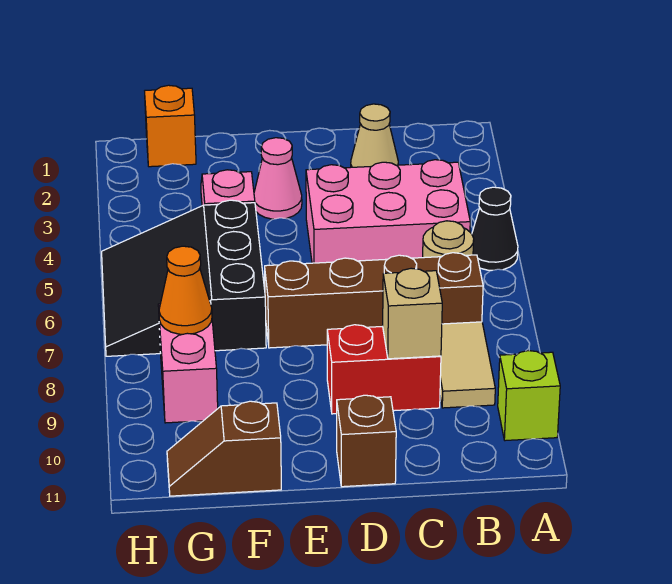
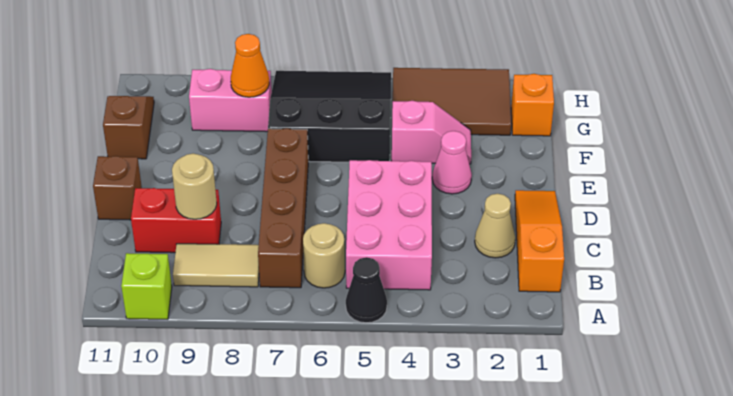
none -> orange 1x3 slope [515,190,564,292]
red 1x2 brick [327,325,441,414] -> red 1x2 brick turned to [131,188,221,253]
tan 1x1 brick [383,268,442,359] -> tan 1x1 round brick [172,153,217,219]
none -> brown 2x3 tile [393,68,511,135]

